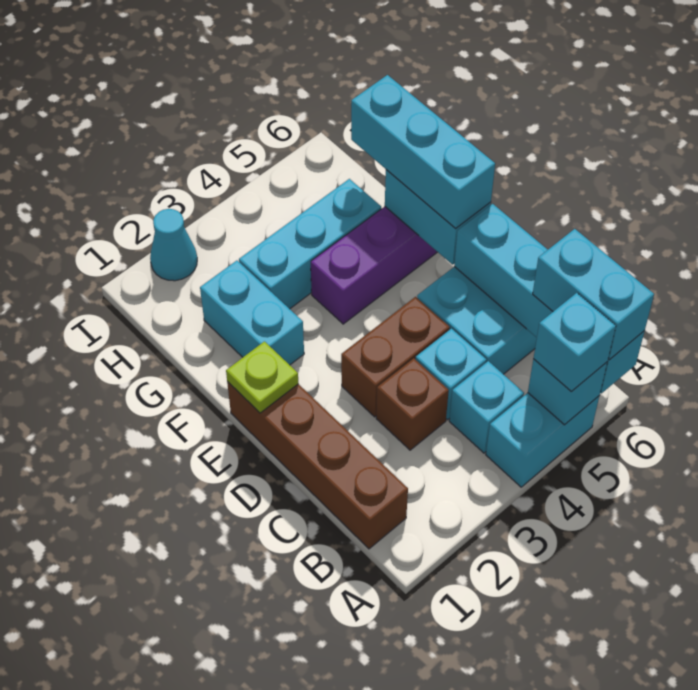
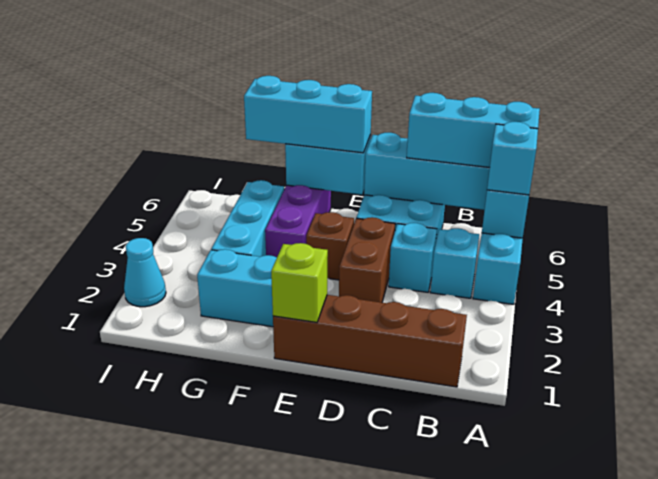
cyan 1x2 brick [533,229,654,360] -> cyan 1x3 brick [407,93,540,167]
brown 1x1 brick [376,358,449,450] -> brown 1x1 brick moved to [306,212,354,280]
lime 1x1 plate [226,341,298,413] -> lime 1x1 brick [271,243,328,322]

